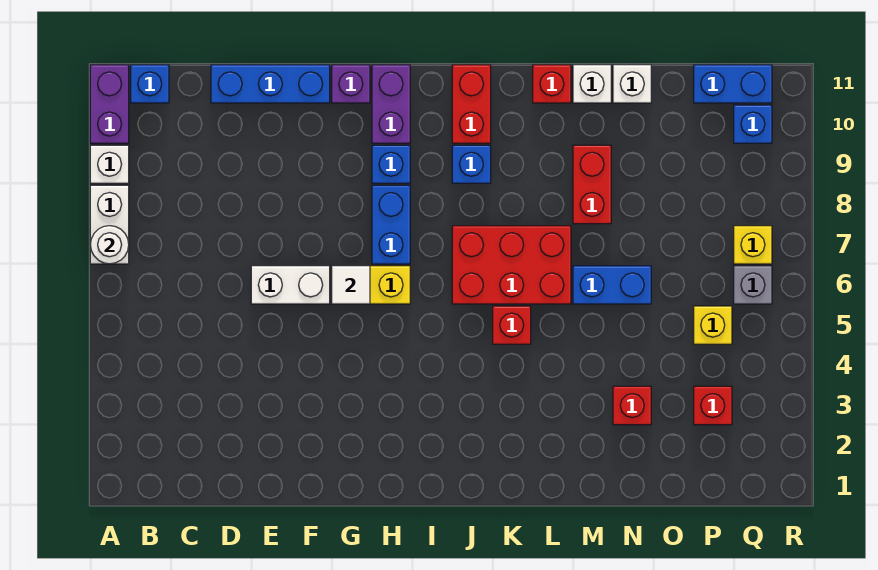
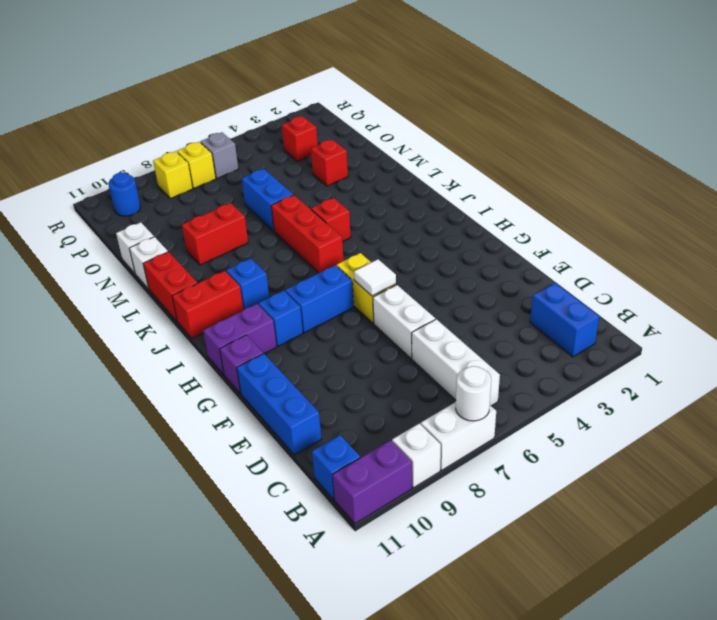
none -> white 1x3 brick [412,319,500,406]
red 2x3 brick [452,226,571,304] -> red 1x3 brick [271,195,344,273]
red 1x1 brick [533,65,571,103] -> red 1x2 brick [143,252,197,321]
yellow 1x1 brick [694,306,732,344] -> yellow 1x1 brick moved to [153,151,193,198]
blue 1x2 brick [694,65,772,103] -> blue 1x2 brick moved to [530,283,599,357]
blue 1x1 brick [734,105,772,143] -> blue 1x1 round brick [108,172,140,216]

